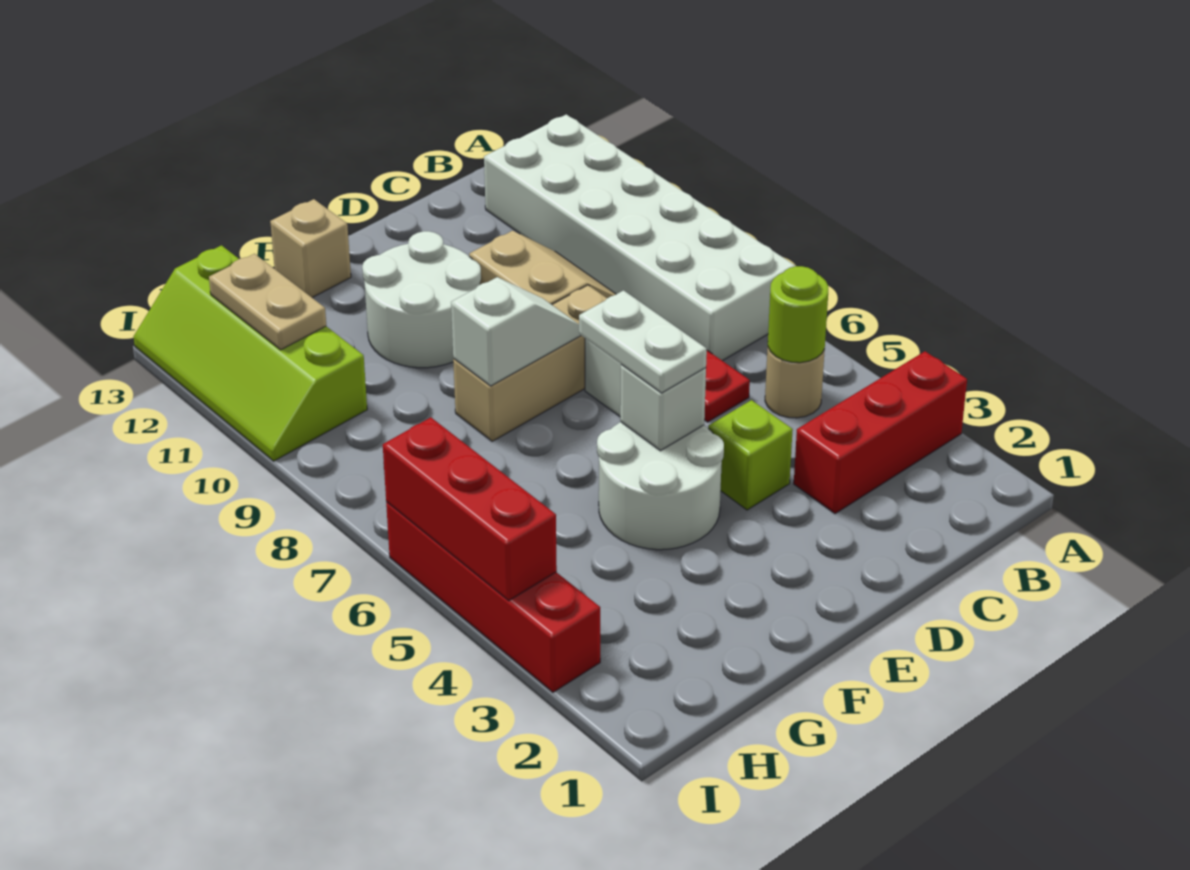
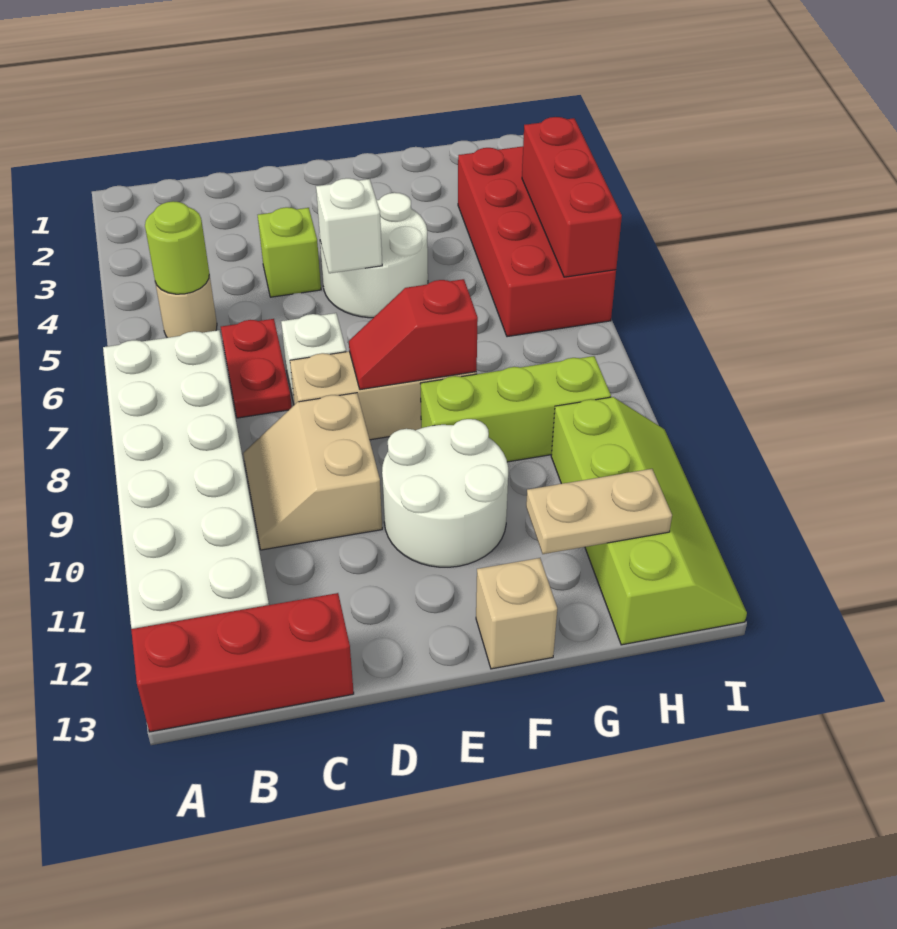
red 1x3 brick [794,351,967,514] -> red 1x3 brick moved to [131,593,354,732]
white 1x2 plate [579,290,707,393] -> none
white 1x2 slope [451,277,581,386] -> red 1x2 slope [349,279,478,390]
none -> lime 1x3 brick [420,356,611,462]
tan 1x2 plate [209,254,326,350] -> tan 1x2 plate turned to [526,469,672,554]
red 1x4 brick [386,502,600,692] -> red 2x4 brick [458,146,616,337]

